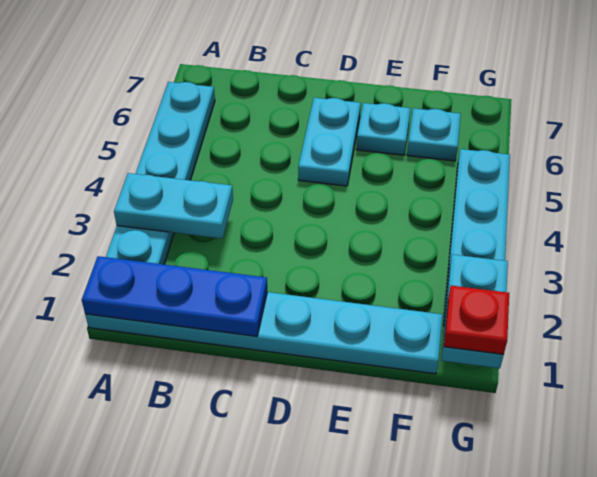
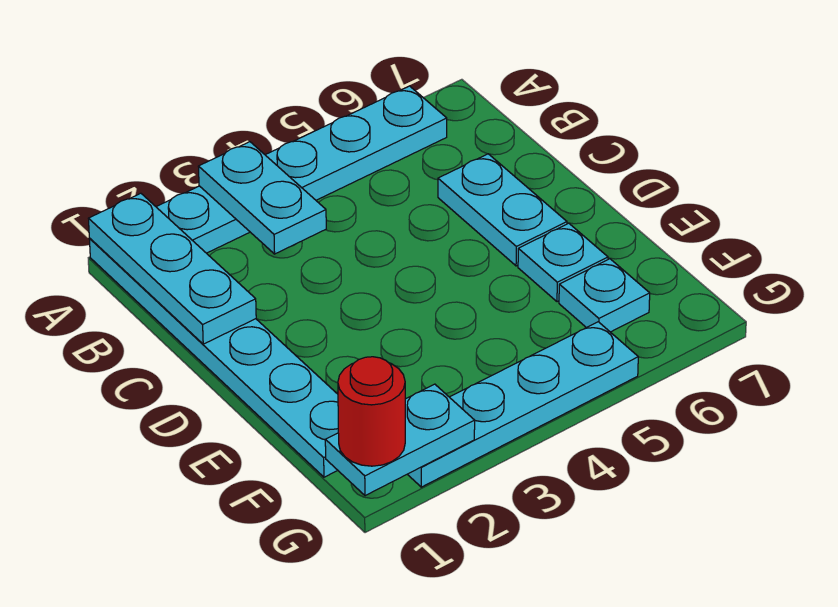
blue 1x3 plate [82,256,267,336] -> cyan 1x3 plate [88,193,256,344]
cyan 1x2 plate [298,98,361,186] -> cyan 1x2 plate turned to [438,154,567,266]
red 1x1 plate [444,286,509,354] -> red 1x1 round brick [338,357,405,466]

